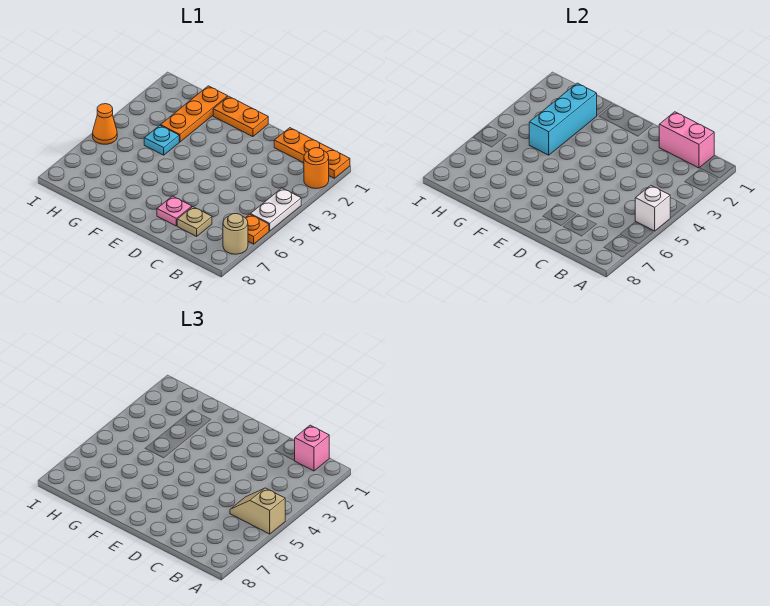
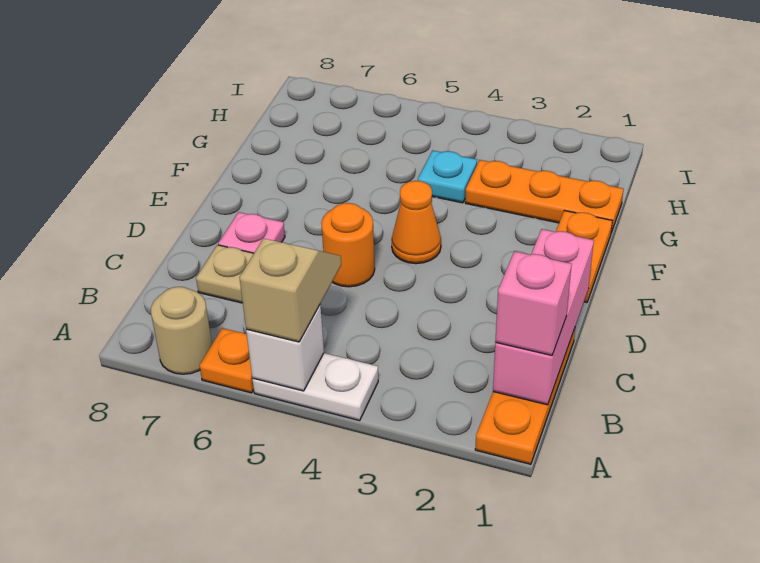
orange 1x1 round brick [304,148,329,188] -> orange 1x1 round brick moved to [321,203,375,287]
pink 1x2 brick [659,112,714,168] -> pink 1x3 brick [493,229,594,405]
cyan 1x3 brick [529,83,597,155] -> none
orange 1x1 cone [93,104,117,144] -> orange 1x1 cone moved to [391,181,441,264]

